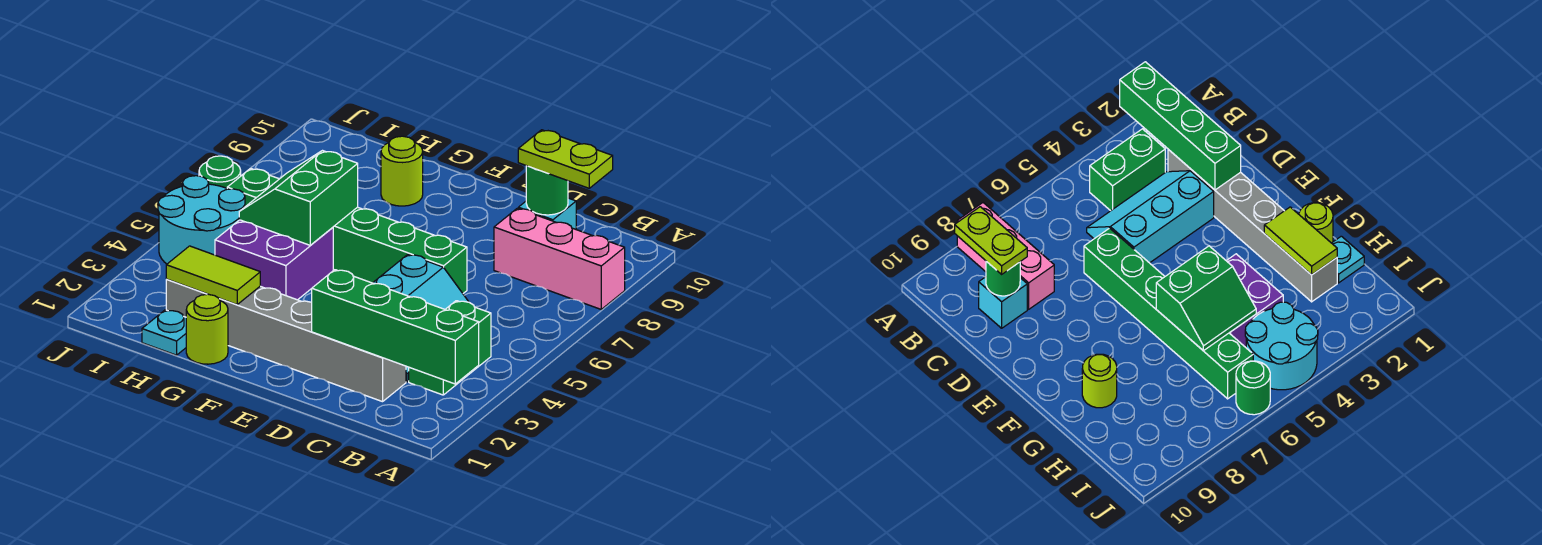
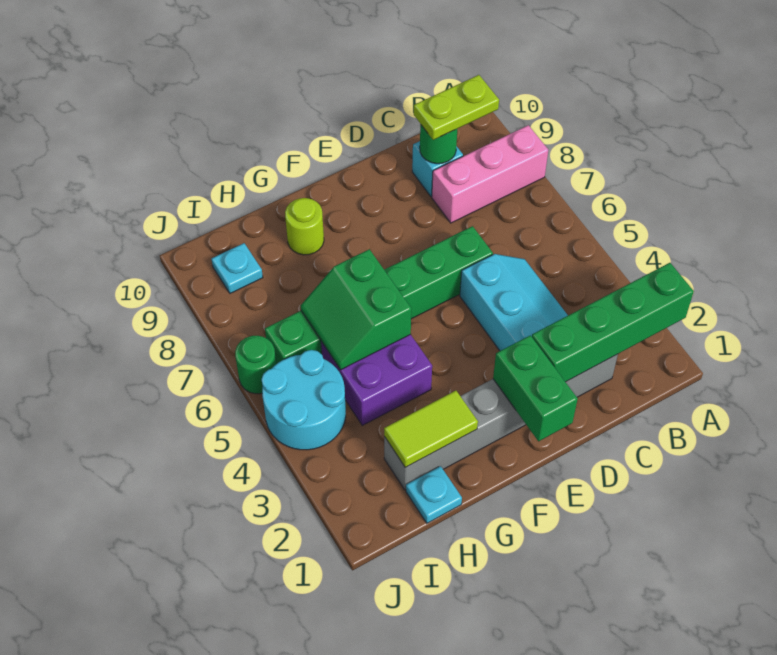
green 1x2 brick [409,301,491,395] -> green 1x2 brick moved to [493,335,578,441]
lime 1x1 round brick [186,294,228,364] -> none
none -> cyan 1x1 plate [211,243,263,293]

